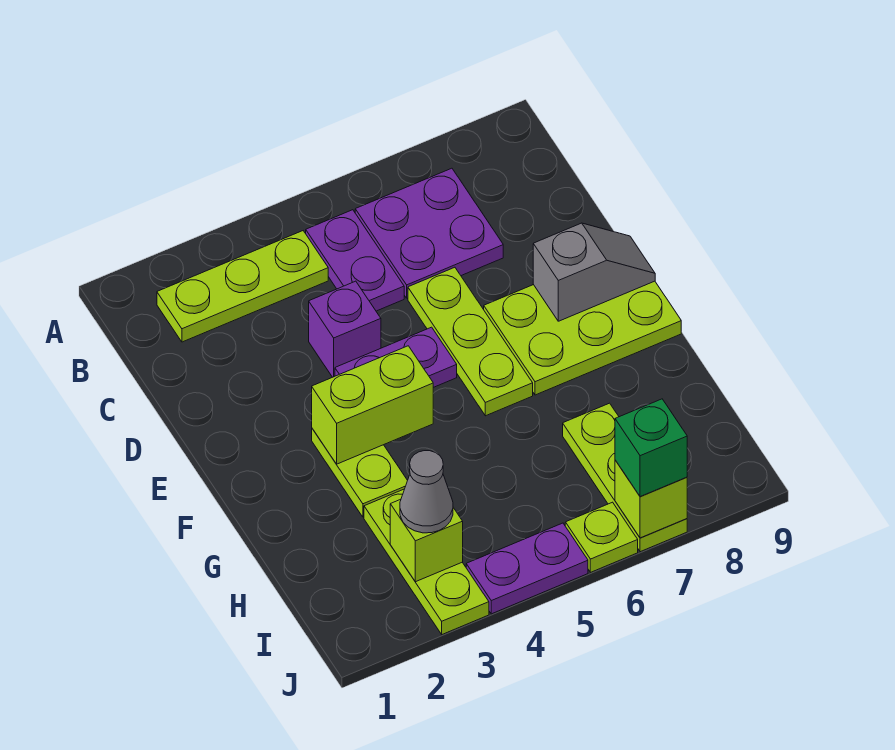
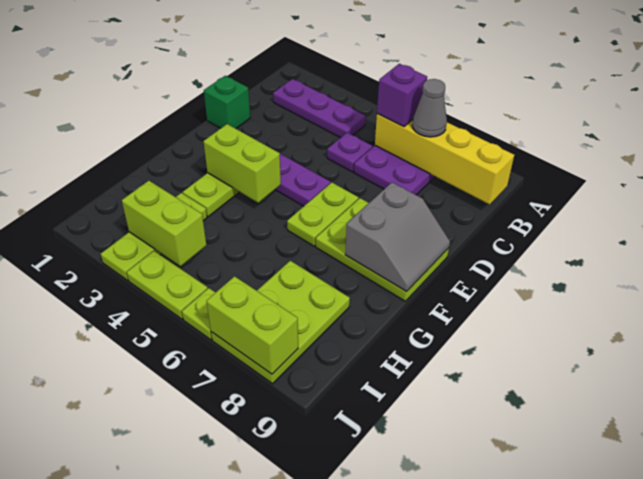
lime 1x3 plate [157,231,328,342] -> purple 1x3 plate [273,79,366,138]
purple 1x2 plate [306,210,404,311] -> purple 1x1 plate [327,133,372,172]
none -> yellow 1x4 brick [375,114,514,204]
purple 1x1 brick [309,281,381,377] -> purple 1x1 brick moved to [377,64,427,126]
lime 1x3 plate [408,267,533,416] -> lime 1x2 plate [287,183,359,246]
grey 1x2 slope [533,223,655,321] -> grey 2x2 slope [345,182,450,292]
lime 1x3 plate [563,403,687,552] -> lime 2x3 plate [211,261,350,384]
lime 1x1 brick [390,499,463,582] -> lime 1x2 brick [122,181,206,266]
grey 1x1 cone [400,451,453,533] -> grey 1x1 cone moved to [412,79,447,137]
purple 1x2 plate [466,523,588,614] -> lime 1x2 plate [127,251,208,319]
lime 1x1 brick [615,460,687,538] -> lime 1x2 brick [207,276,298,374]
green 1x1 brick [615,399,687,497] -> green 1x1 brick moved to [204,76,250,129]

